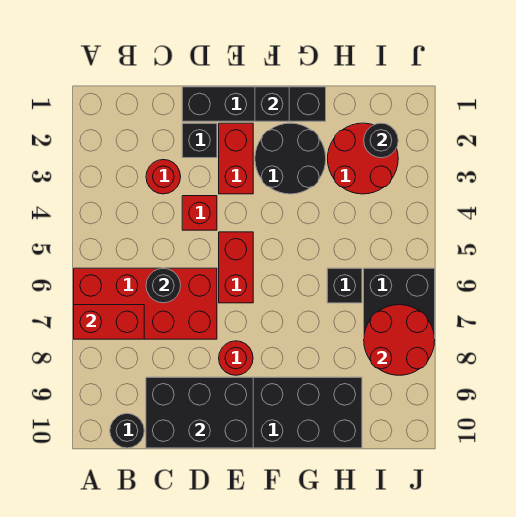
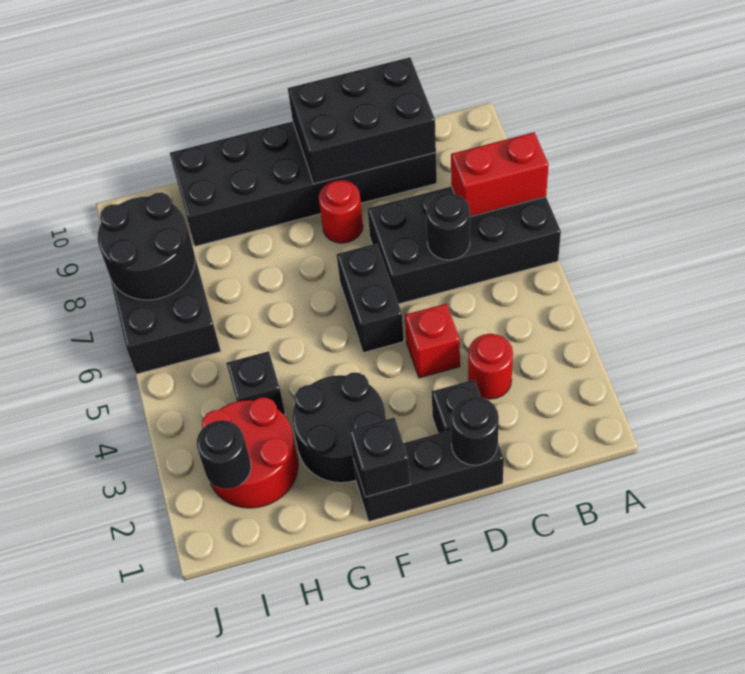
red 2x4 brick [74,268,217,339] -> black 2x4 brick [368,187,561,304]
black 1x1 round brick [110,414,144,448] -> black 1x1 round brick moved to [451,396,499,465]
black 1x4 brick [182,87,326,121] -> black 1x3 brick [353,430,504,521]
red 1x2 brick [219,123,253,194] -> none
red 1x2 brick [219,232,253,303] -> black 1x2 brick [337,244,404,353]
black 1x1 brick [327,268,362,303] -> black 1x1 brick moved to [226,351,285,415]
red 2x2 round brick [364,305,435,375] -> black 2x2 round brick [98,193,195,300]

